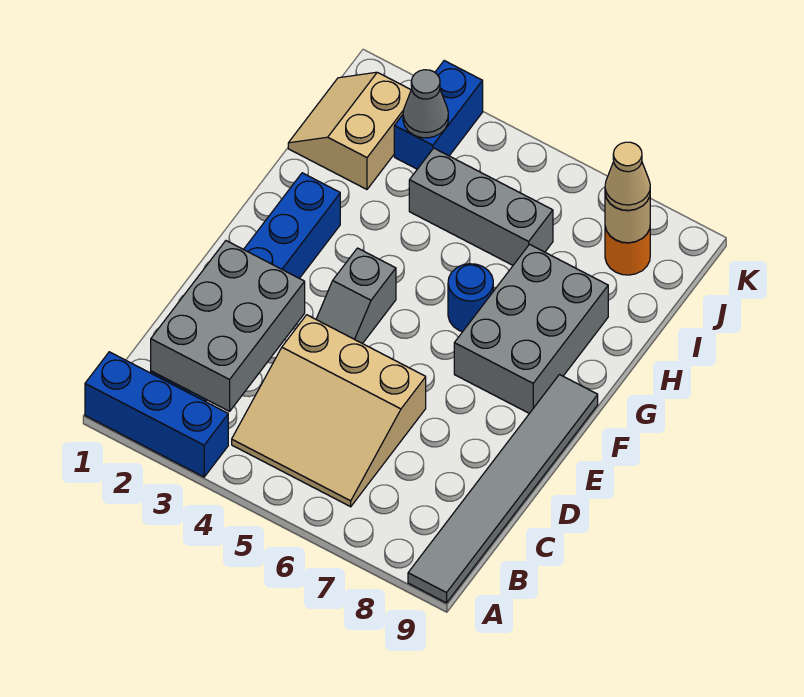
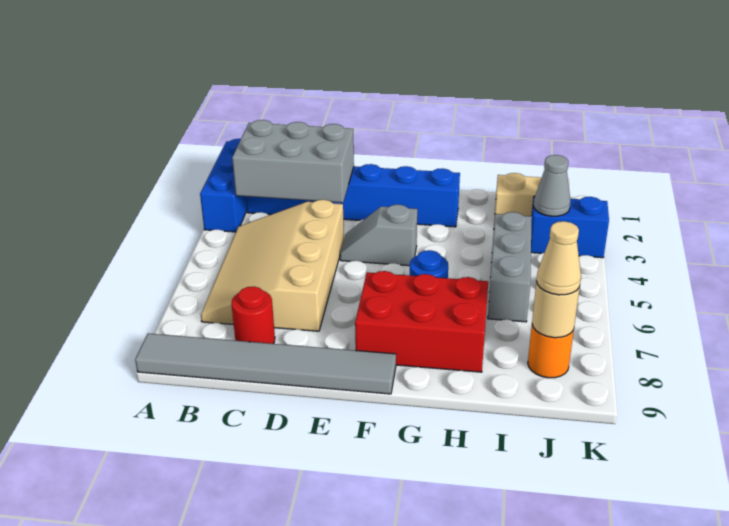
tan 3x3 slope [232,315,426,507] -> tan 3x4 slope [201,200,344,331]
none -> red 1x1 round brick [231,287,275,344]
grey 2x3 brick [454,244,608,413] -> red 2x3 brick [355,271,488,372]

